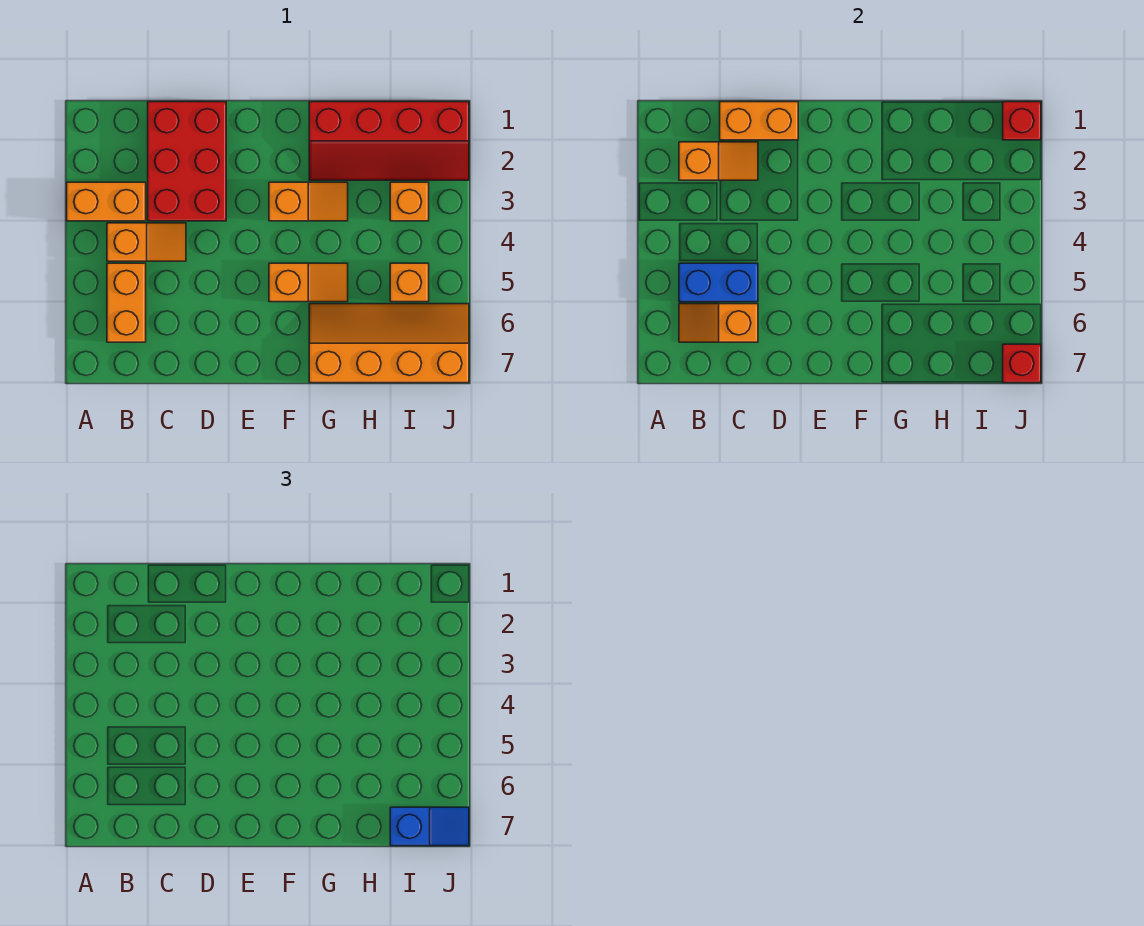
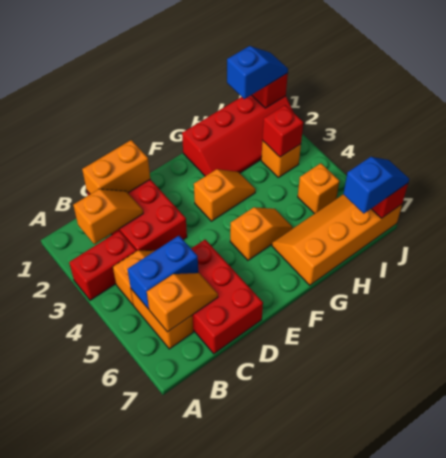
orange 1x2 brick [67,182,146,221] -> red 1x2 brick [69,231,136,300]
orange 1x2 slope [679,304,758,342] -> orange 1x2 slope turned to [147,273,218,332]
none -> red 2x3 brick [191,240,263,354]
none -> blue 1x2 slope [227,46,288,99]
none -> red 1x1 brick [262,105,303,157]

